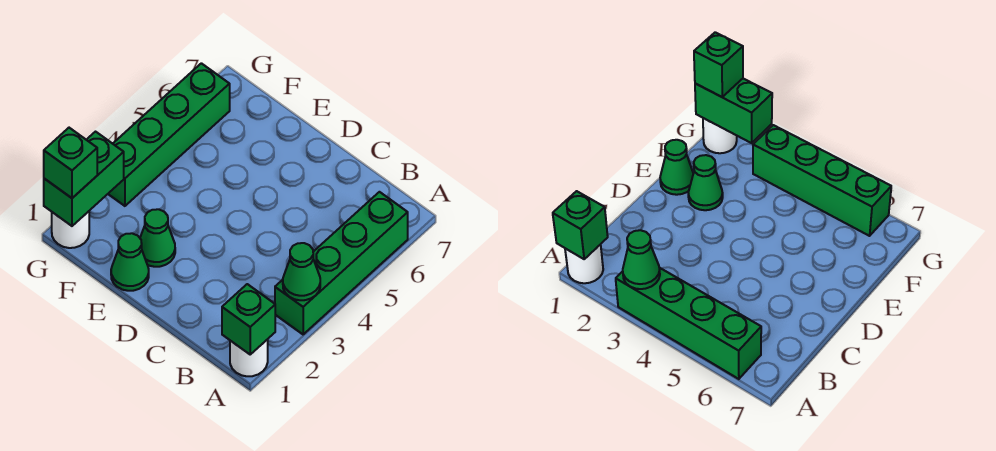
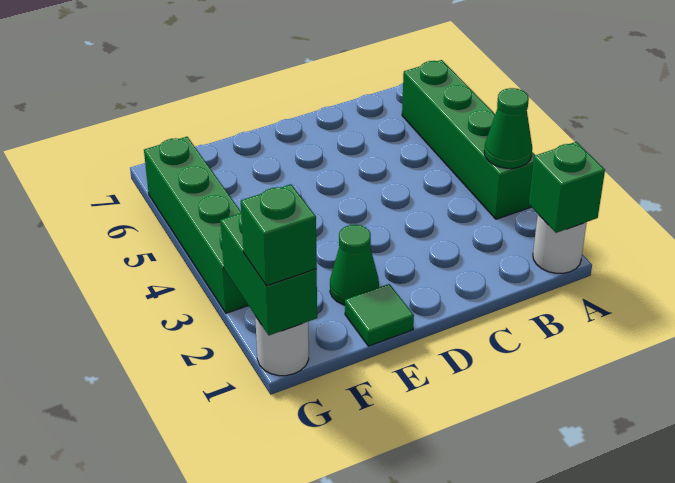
green 1x1 cone [111,233,149,291] -> green 1x1 tile [345,284,414,346]

